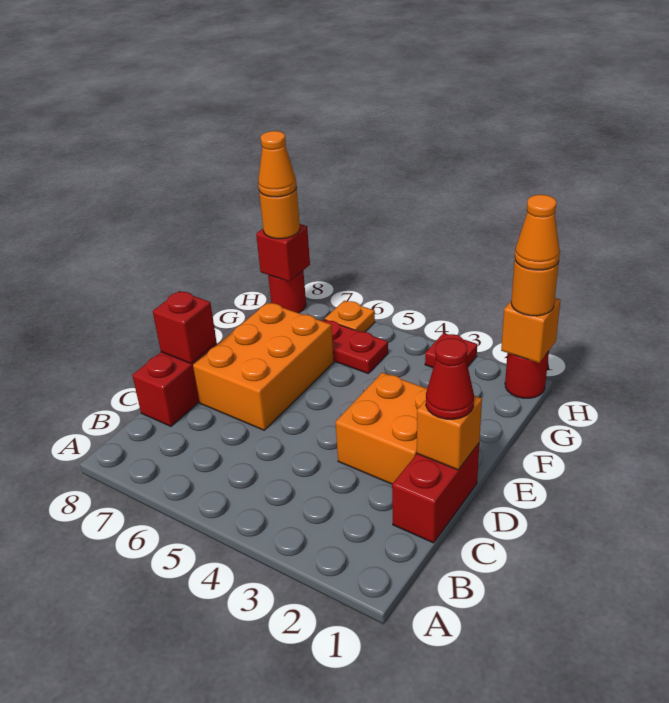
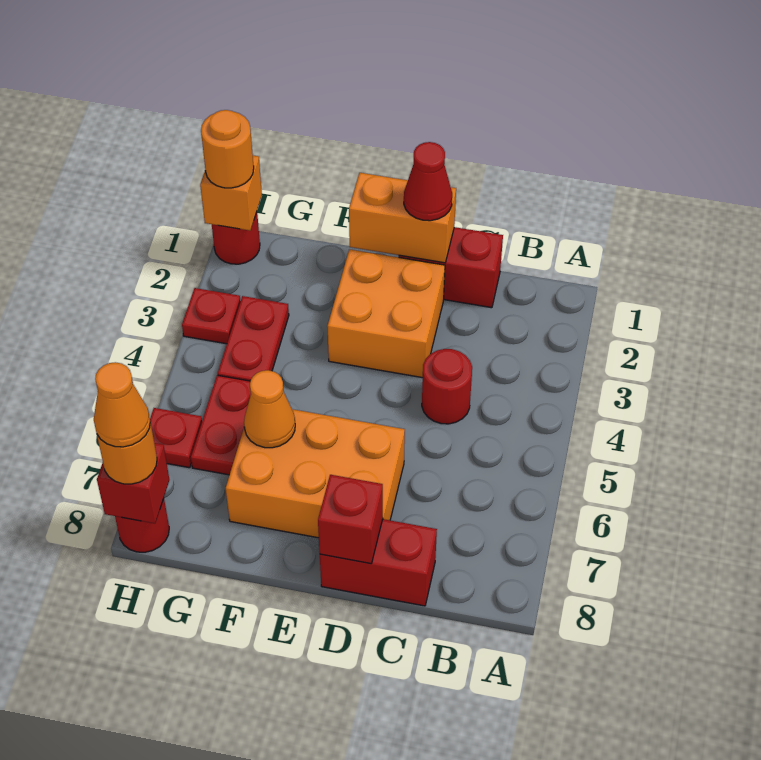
none -> red 1x1 round brick [422,349,472,424]
orange 1x1 brick [417,396,482,470] -> orange 1x2 brick [349,173,456,263]
none -> red 1x2 plate [218,296,289,381]
orange 1x1 cone [515,195,560,270] -> orange 1x1 cone moved to [244,370,295,448]
orange 1x1 plate [325,301,375,332] -> red 1x1 plate [150,408,202,468]

